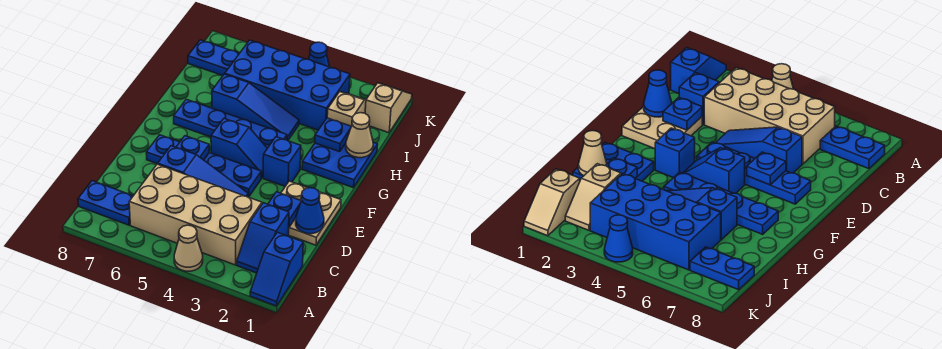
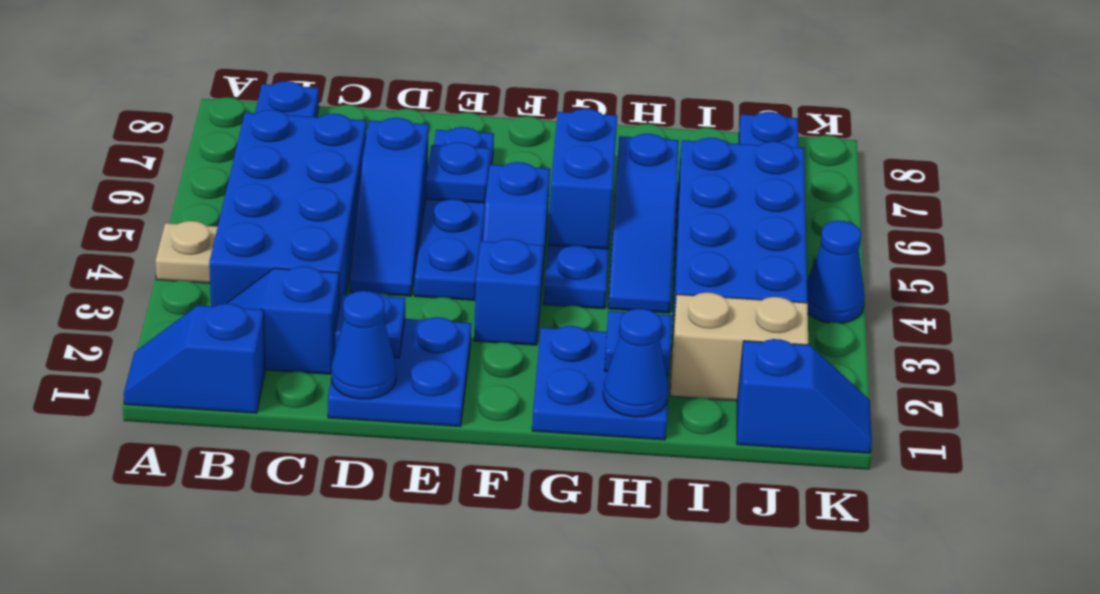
tan 1x1 cone [174,225,203,271] -> tan 1x1 plate [155,221,218,283]
tan 2x4 brick [129,164,262,265] -> blue 2x4 brick [209,110,366,309]
tan 2x2 plate [281,181,341,245] -> blue 2x2 plate [328,317,471,427]
none -> blue 1x2 brick [548,109,617,249]
tan 1x1 cone [346,113,373,158] -> blue 1x1 cone [603,309,669,417]
tan 1x2 slope [327,92,366,126] -> tan 1x2 brick [670,292,808,401]
tan 1x2 slope [365,83,412,133] -> blue 1x2 slope [737,339,872,453]

